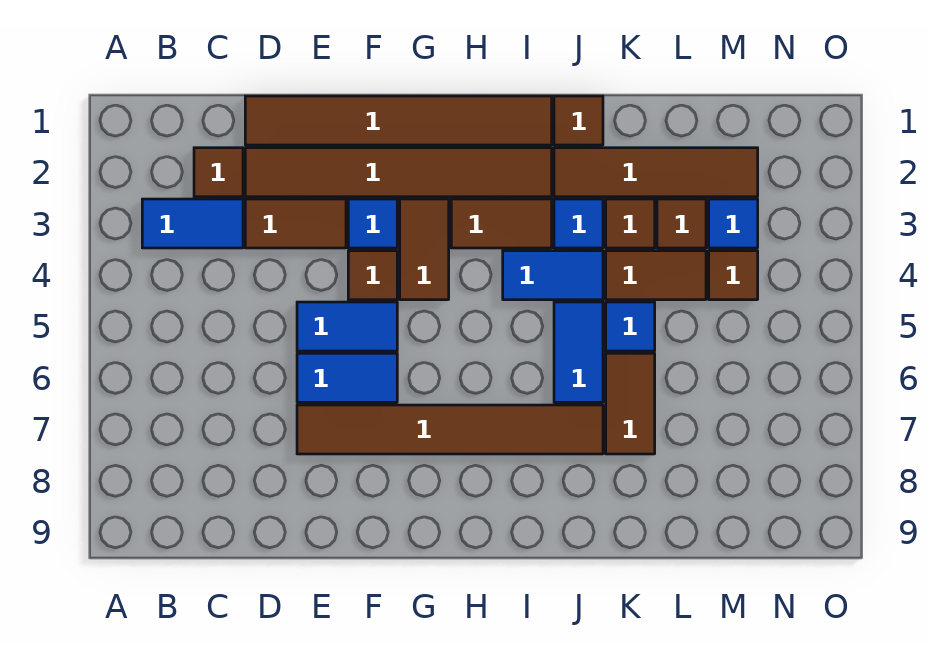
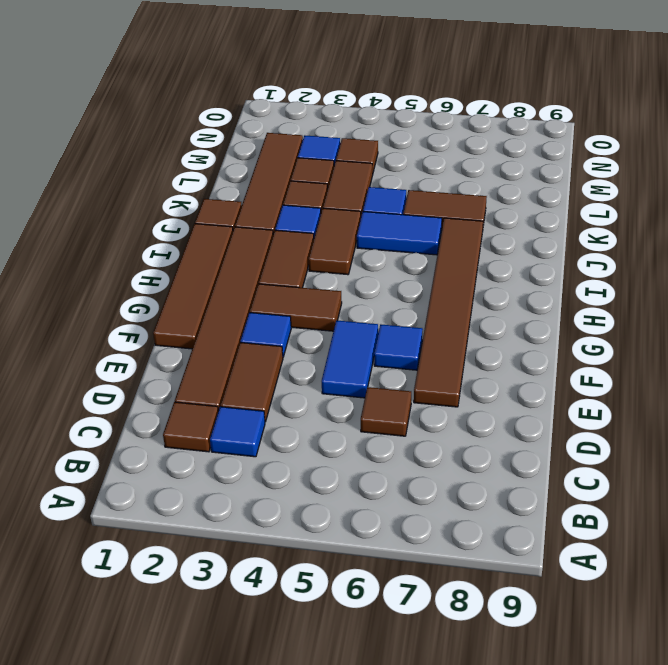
blue 1x2 tile [142,199,243,248] -> blue 1x1 tile [210,407,265,457]
brown 1x6 tile [245,96,552,145] -> brown 1x4 tile [153,224,233,349]
blue 1x2 tile [297,353,397,402] -> blue 1x1 tile [374,324,423,370]
brown 1x1 tile [348,251,397,300] -> brown 1x1 tile moved to [361,387,411,436]
blue 1x2 tile [503,251,603,300] -> brown 1x2 tile [309,208,361,275]

